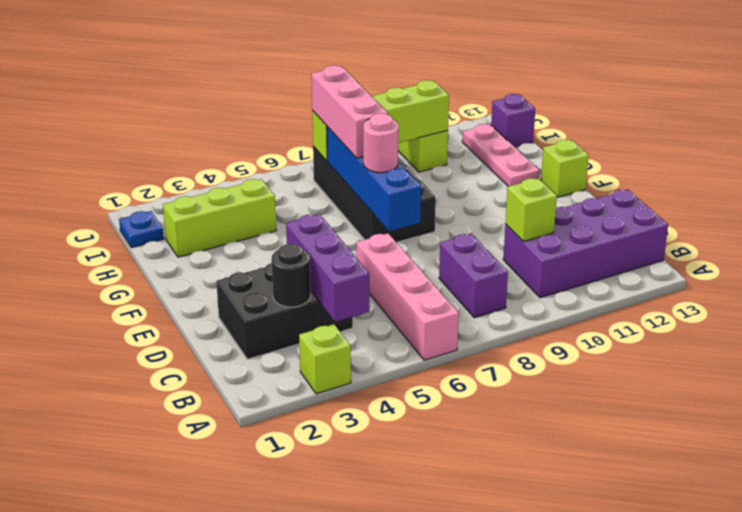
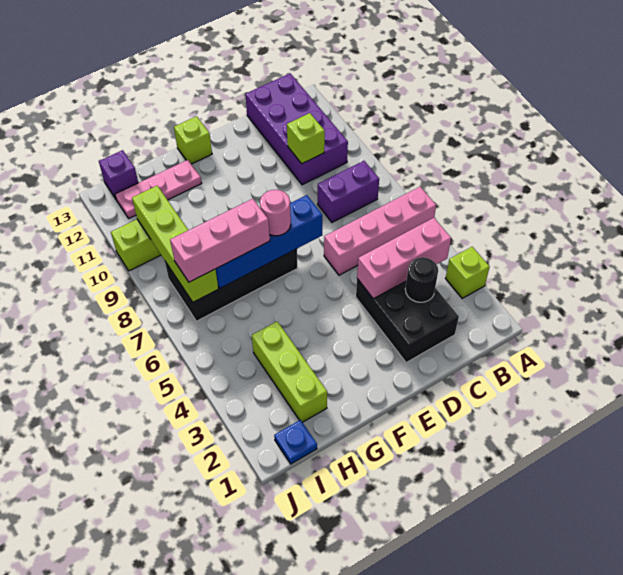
purple 1x3 brick [286,214,369,322] -> pink 1x3 brick [357,218,451,299]

